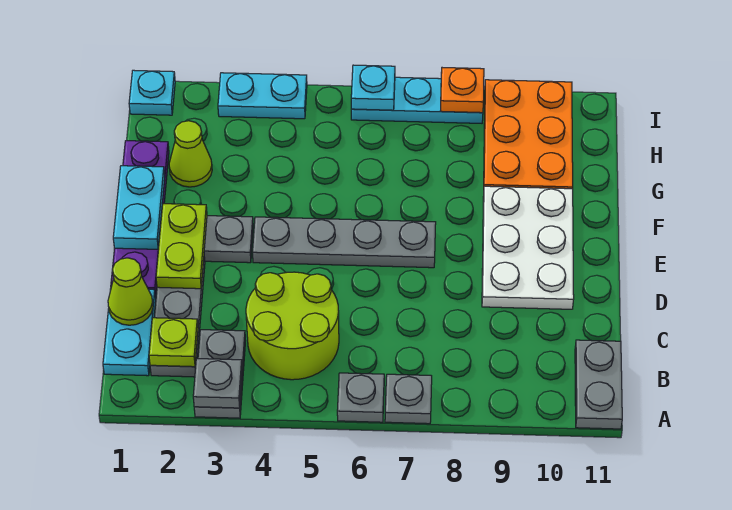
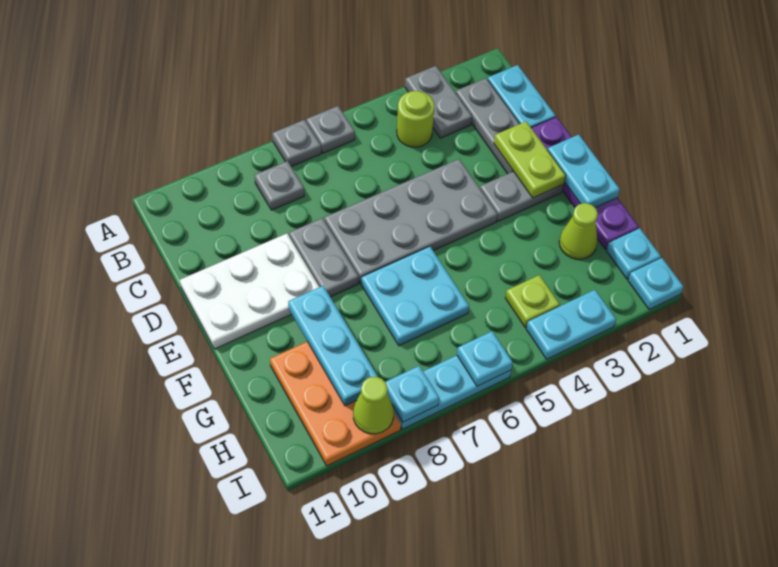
grey 1x1 plate [193,359,242,408] -> grey 1x1 plate moved to [255,161,304,210]
grey 1x2 plate [575,340,622,429] -> grey 1x2 plate moved to [289,218,359,297]
lime 1x1 plate [149,318,198,367] -> lime 1x1 plate moved to [505,275,560,327]
lime 2x2 round brick [246,272,339,380] -> lime 1x1 round brick [397,91,434,147]
lime 1x1 cone [108,258,153,325] -> lime 1x1 cone moved to [353,377,394,434]
white 2x3 plate [482,186,574,309] -> white 2x3 plate turned to [180,234,319,349]
grey 1x4 plate [253,217,436,268] -> grey 2x4 plate [324,159,497,283]
none -> cyan 2x2 plate [361,246,469,346]
none -> cyan 1x3 plate [288,286,378,406]
none -> cyan 1x1 plate [606,228,661,279]
orange 1x1 plate [441,68,484,113] -> cyan 1x1 plate [386,366,439,422]

